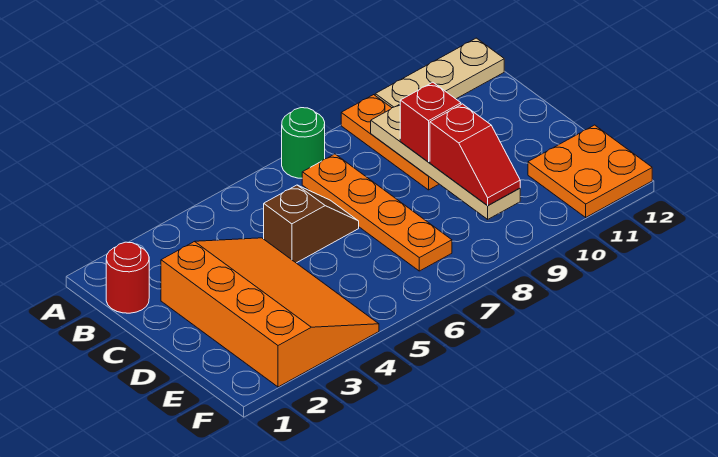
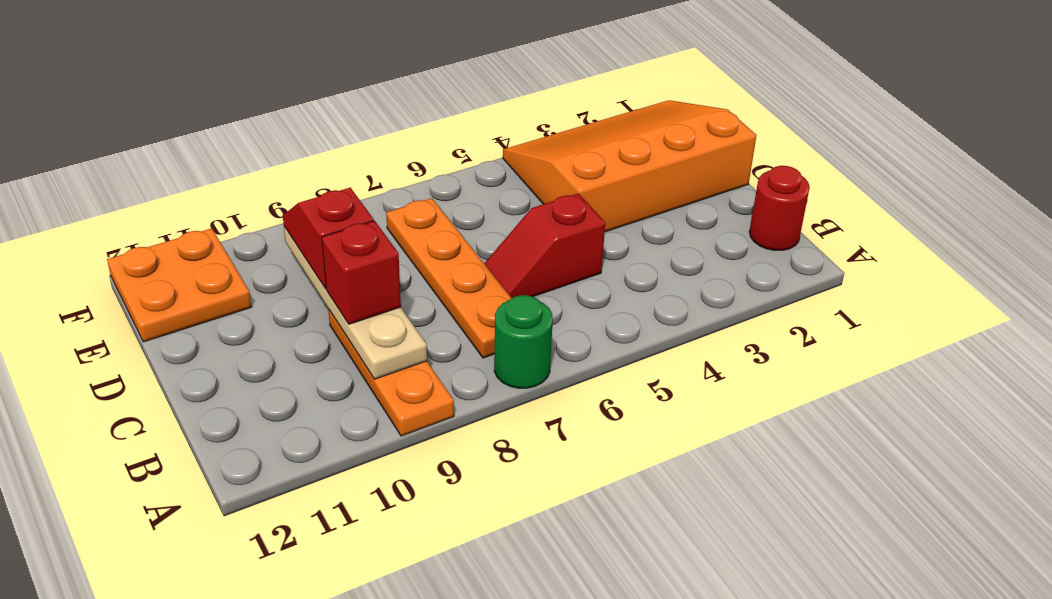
tan 1x3 plate [375,38,504,108] -> none
orange 3x4 slope [161,238,379,387] -> orange 3x4 slope turned to [503,100,757,232]
brown 1x2 slope [264,185,359,263] -> red 1x2 slope [484,193,605,298]

